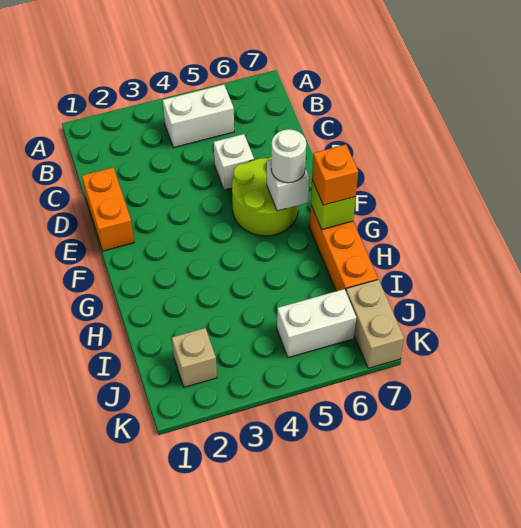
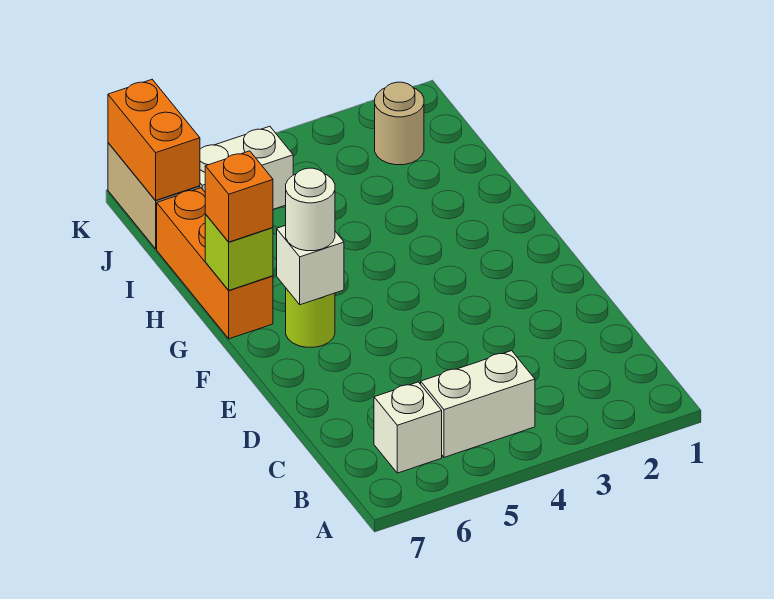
orange 1x2 brick [82,168,134,251] -> orange 1x2 brick moved to [108,80,200,201]
white 1x1 brick [214,134,254,190] -> white 1x1 brick moved to [374,382,442,473]
lime 2x2 round brick [232,157,298,236] -> lime 1x1 round brick [286,289,335,347]
tan 1x1 brick [172,328,217,387] -> tan 1x1 round brick [375,82,424,165]

